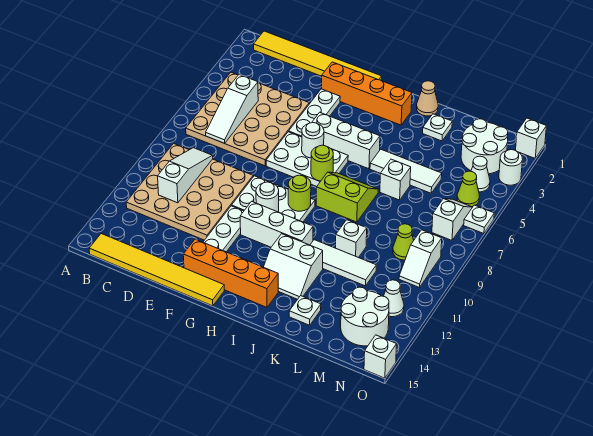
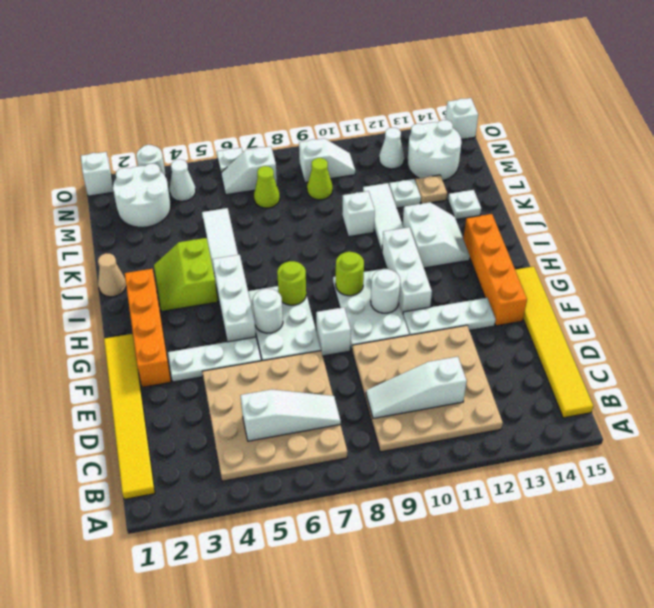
lime 2x2 slope [316,172,378,222] -> lime 2x2 slope moved to [154,238,218,311]
white 1x1 plate [423,114,452,141] -> white 1x1 plate moved to [389,179,421,208]
white 1x1 brick [380,159,411,200] -> white 1x1 brick moved to [316,307,351,356]
none -> tan 1x1 plate [415,175,447,204]
lime 1x1 cone [457,171,480,207] -> lime 1x1 cone moved to [254,166,280,208]

